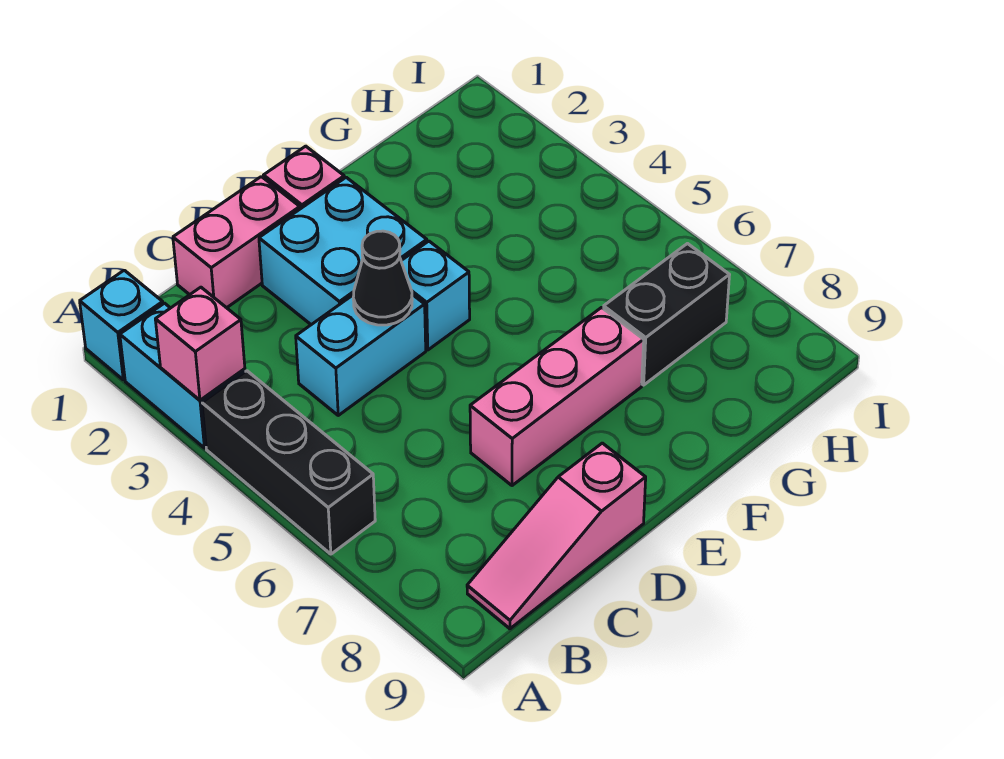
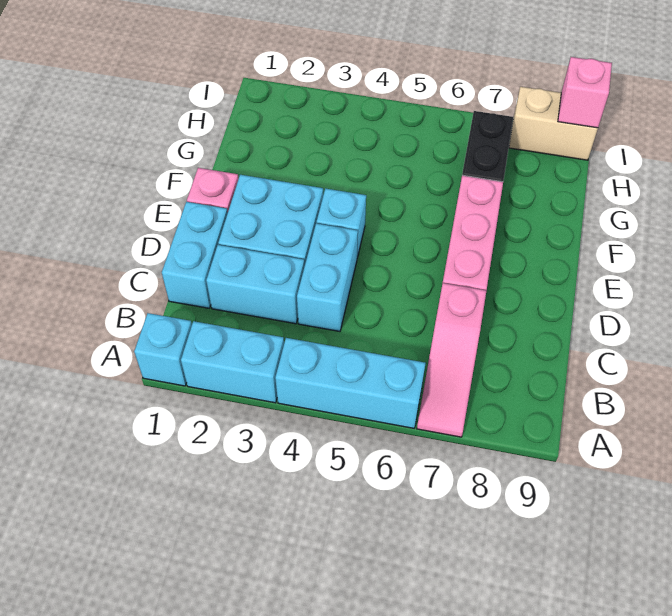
pink 1x1 brick [155,287,245,400] -> pink 1x1 brick moved to [558,57,612,128]
black 1x3 brick [202,371,375,554] -> cyan 1x3 brick [275,338,426,428]
pink 1x3 slope [467,443,646,629] -> pink 1x3 slope moved to [417,283,486,437]
pink 1x2 brick [173,177,300,308] -> cyan 1x2 brick [162,202,228,308]
none -> cyan 1x2 brick [206,245,305,324]
black 1x1 cone [353,231,412,325] -> none
none -> tan 1x2 brick [509,87,598,160]

